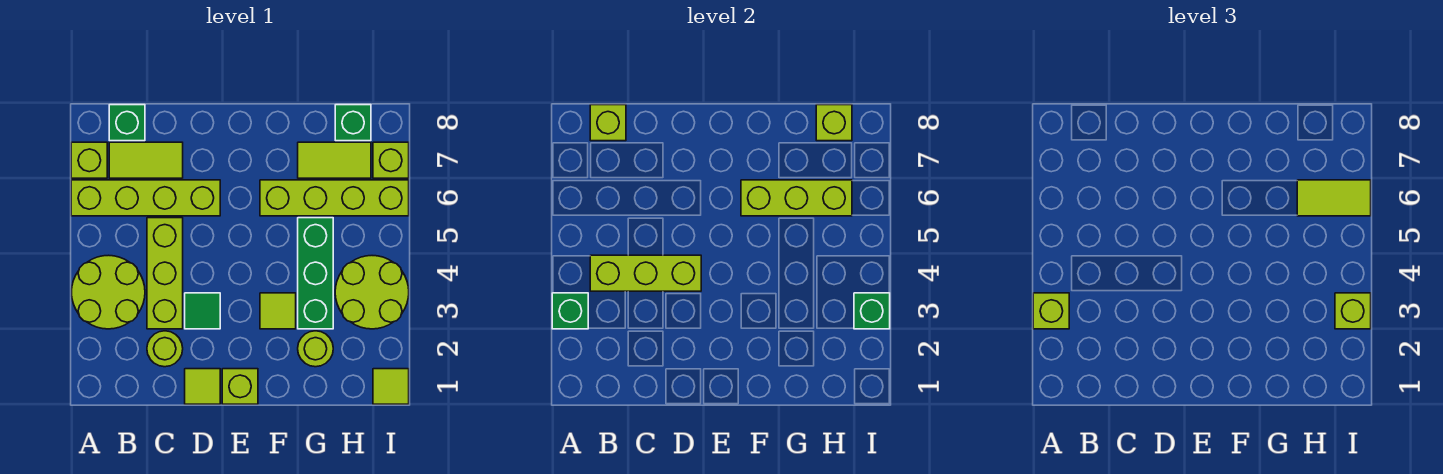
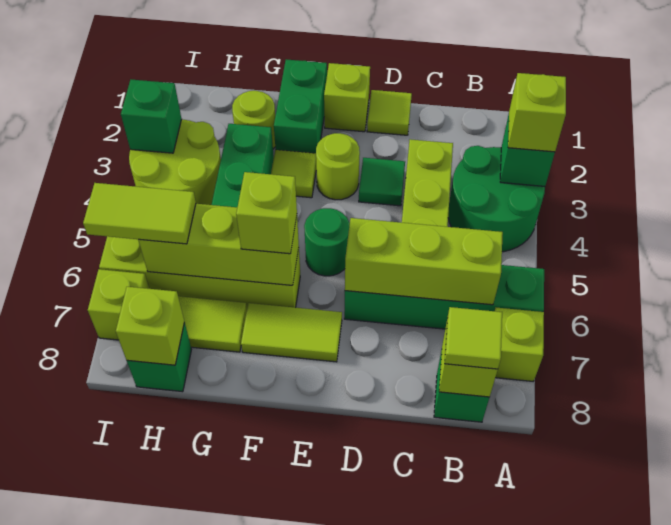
lime 2x2 round brick [72,255,145,329] -> green 2x2 round brick [448,146,545,252]
lime 1x4 brick [71,180,220,216] -> green 1x4 brick [344,265,544,329]
lime 1x3 brick [590,255,701,291] -> lime 1x3 brick moved to [345,218,503,305]
lime 1x2 tile [109,142,183,178] -> lime 1x2 tile moved to [241,303,342,362]
lime 1x1 round brick [147,331,183,367] -> lime 1x1 round brick moved to [316,133,360,200]
none -> green 1x1 round brick [304,208,350,276]
none -> green 1x2 brick [274,59,327,153]
lime 1x1 tile [373,369,409,404] -> lime 1x1 tile moved to [445,307,502,369]
lime 1x1 brick [1335,293,1371,329] -> lime 1x1 brick moved to [236,172,297,254]

